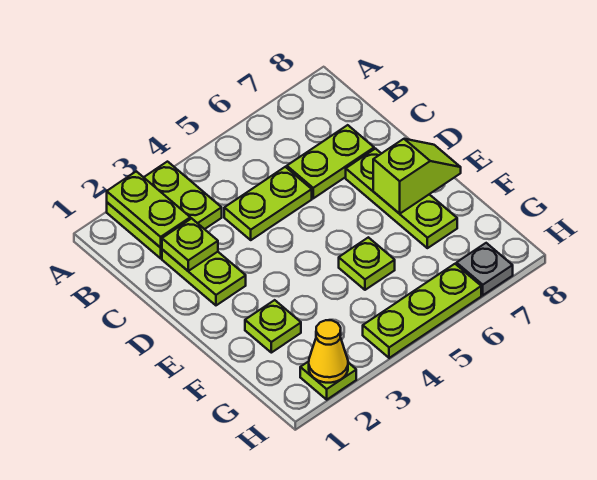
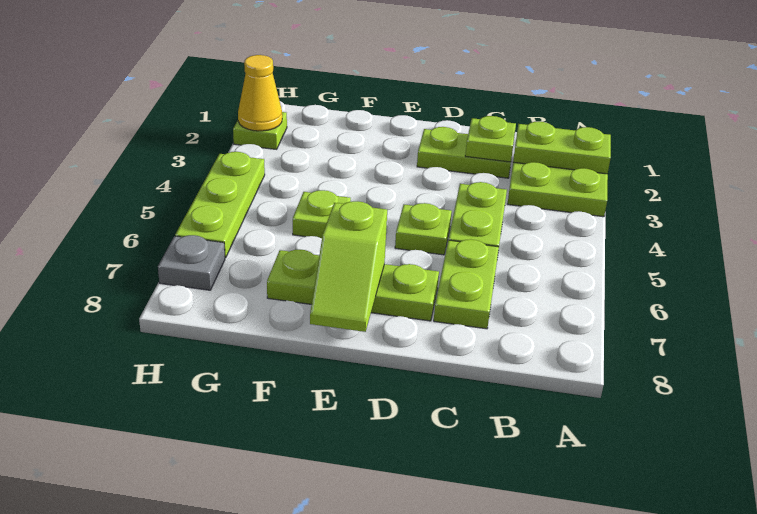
lime 1x1 plate [245,300,301,353] -> lime 1x1 plate moved to [395,203,452,255]

